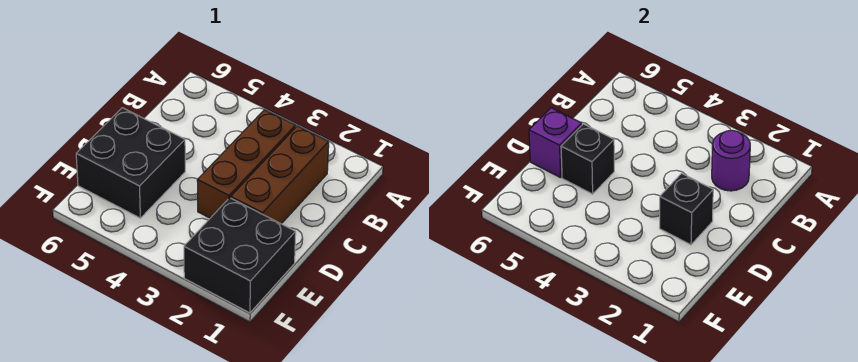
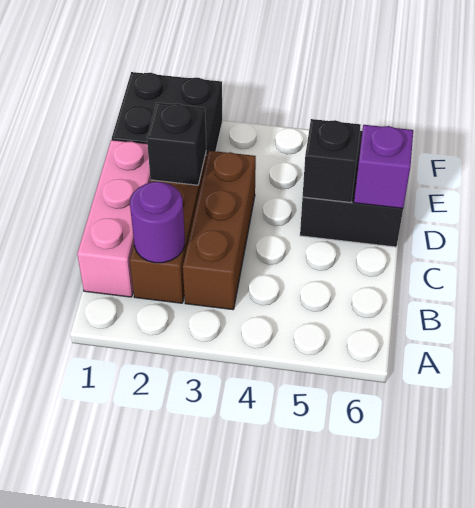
none -> pink 1x3 brick [77,140,151,297]

